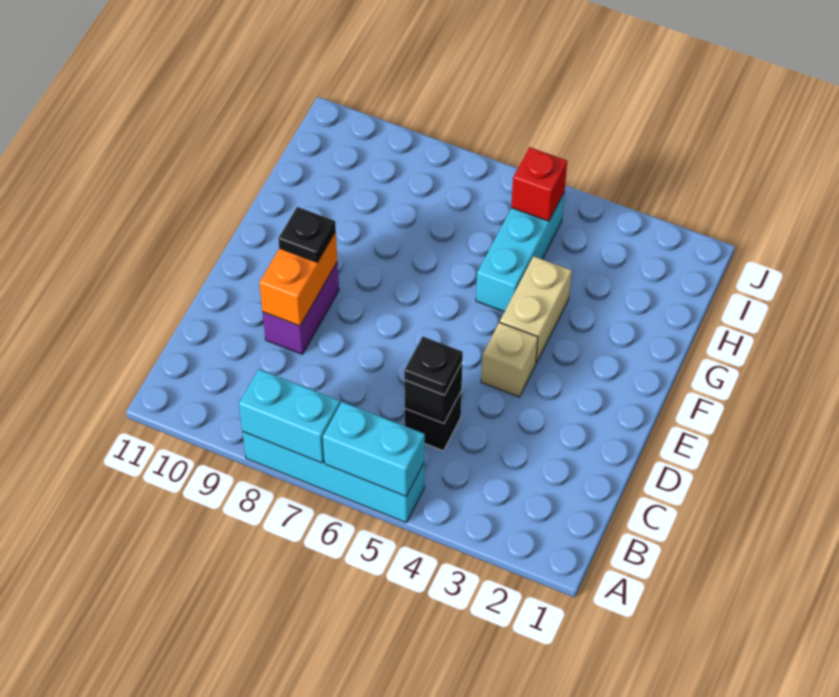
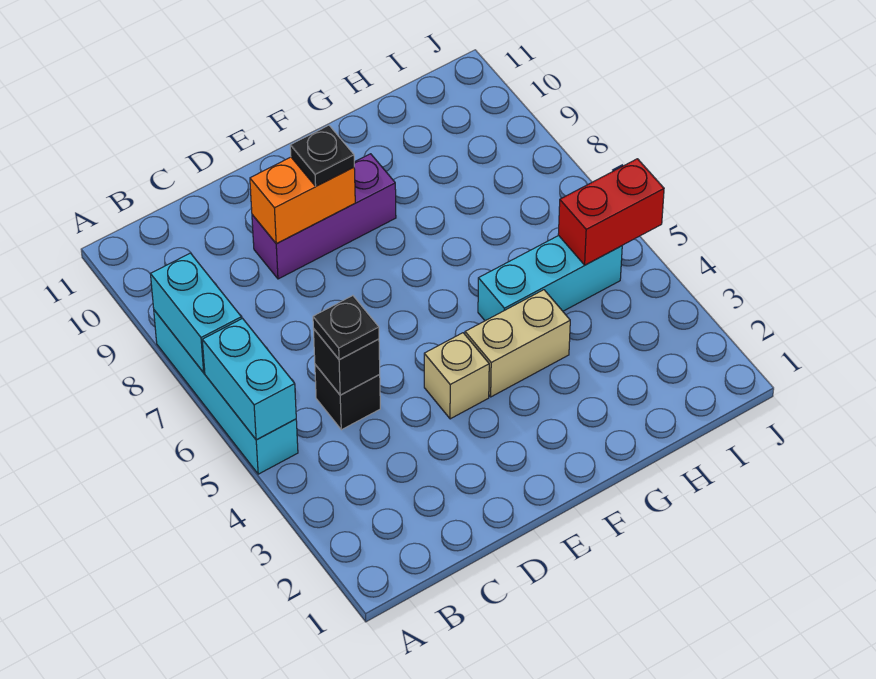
purple 1x2 brick [263,263,339,354] -> purple 1x3 brick [252,154,396,279]
red 1x1 brick [511,147,567,221] -> red 1x2 brick [558,159,664,265]

